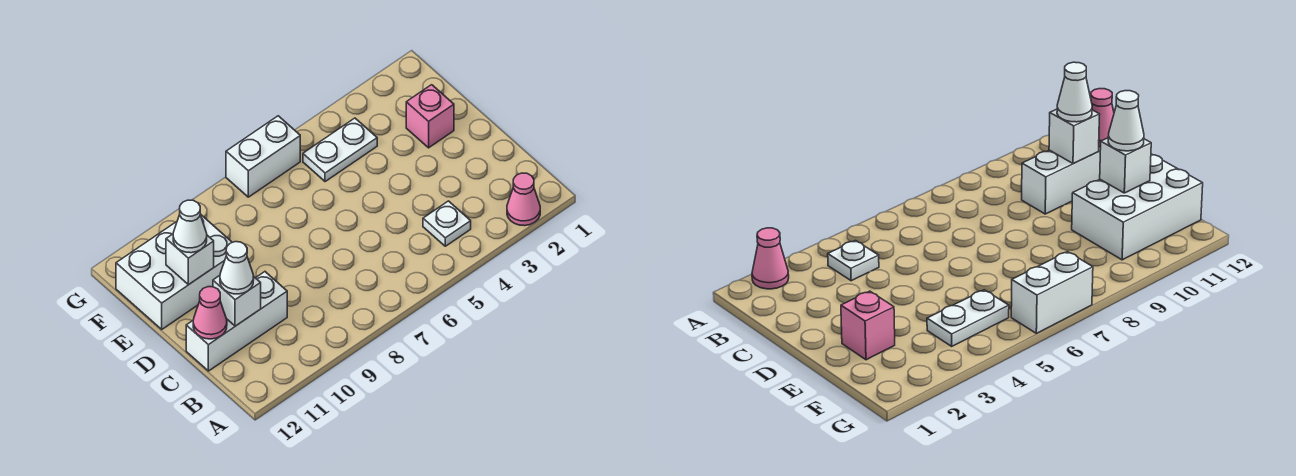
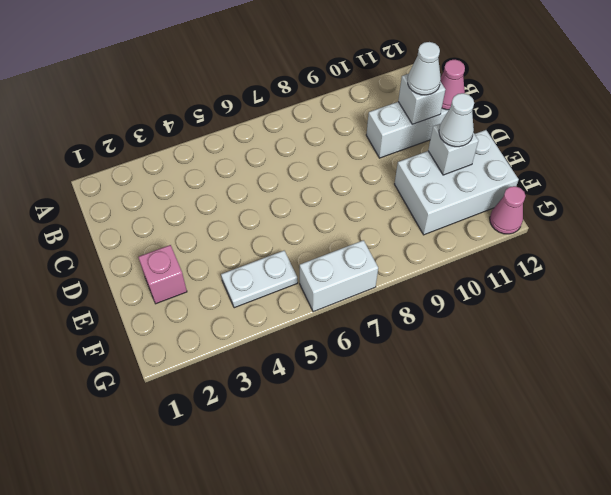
pink 1x1 cone [507,173,540,226] -> pink 1x1 cone moved to [490,186,525,234]
white 1x1 plate [423,201,471,246] -> none

